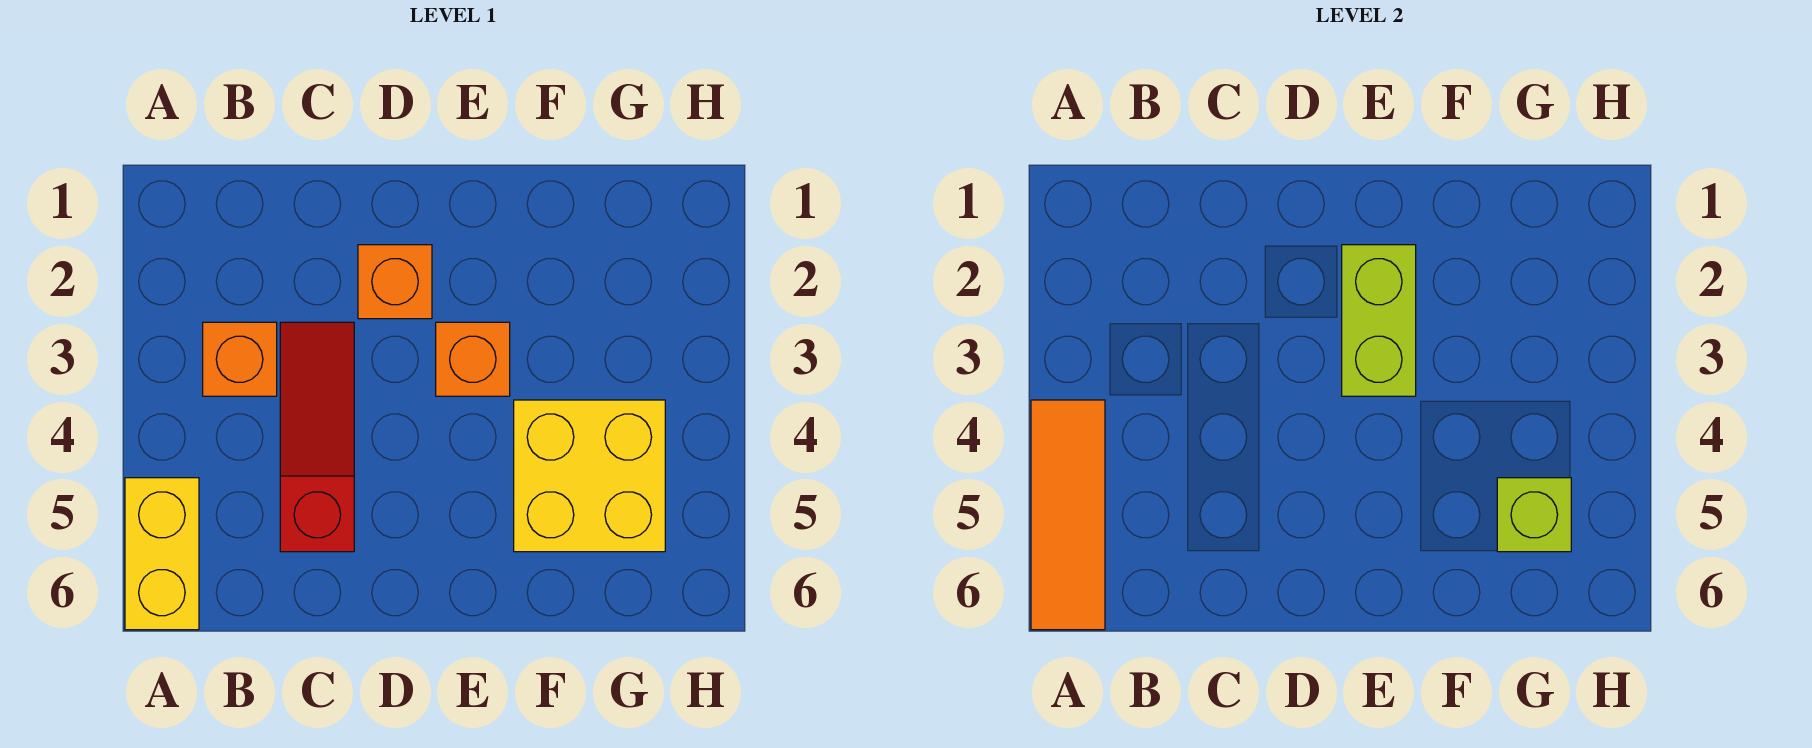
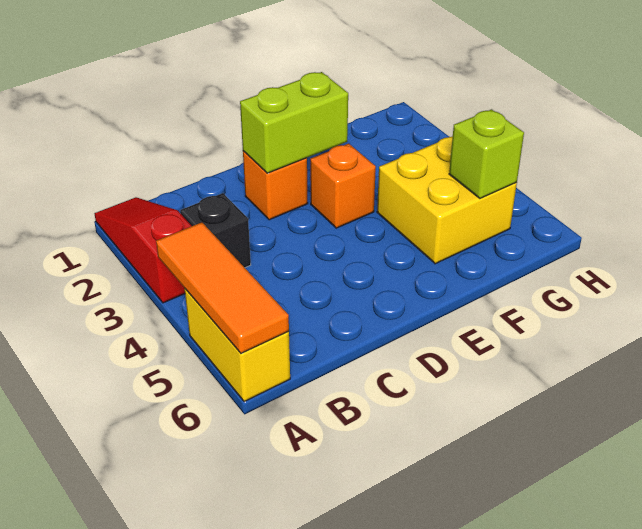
orange 1x1 brick [203,322,277,396] -> black 1x1 brick [180,193,251,268]
red 1x3 slope [280,322,354,552] -> red 1x3 slope moved to [94,197,191,303]
lime 1x2 brick [1342,245,1416,396] -> lime 1x2 brick turned to [240,72,348,173]

